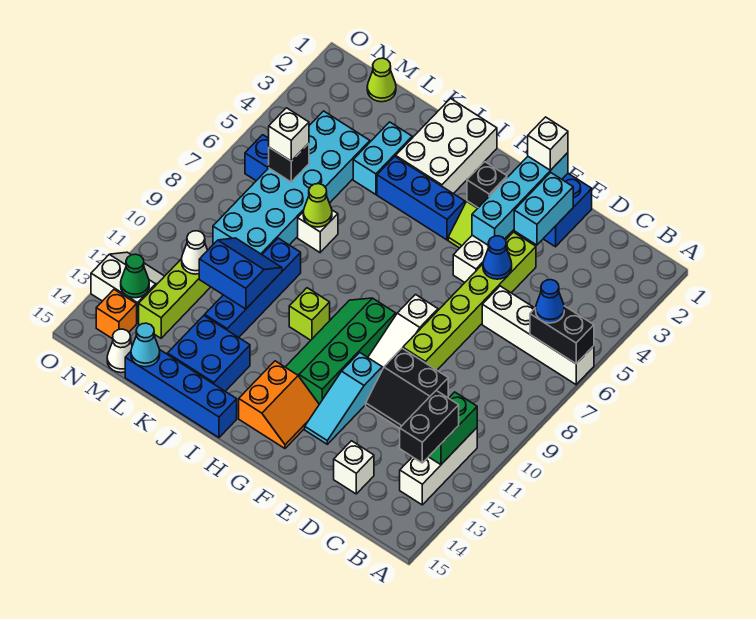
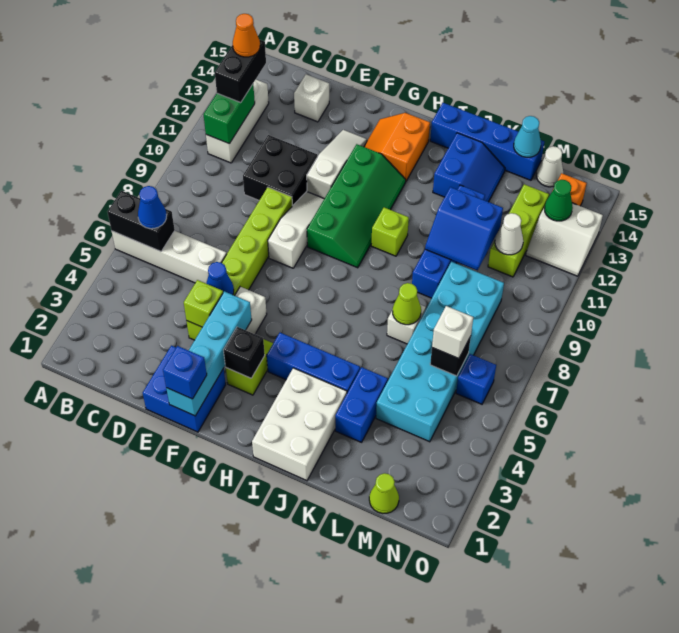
none -> orange 1x1 cone [233,14,260,57]
black 2x2 slope [366,348,448,428] -> black 2x2 brick [243,135,317,206]
cyan 1x2 brick [514,173,573,245] -> none
none -> lime 1x1 brick [184,280,223,327]
white 1x1 brick [528,117,568,170] -> blue 1x1 brick [163,346,207,399]
cyan 1x3 slope [305,352,382,444] -> white 1x3 slope [307,130,367,199]
blue 2x2 brick [167,316,250,391] -> blue 2x2 slope [433,133,505,202]
cyan 1x2 brick [353,122,412,195] -> blue 1x2 brick [335,367,388,442]

